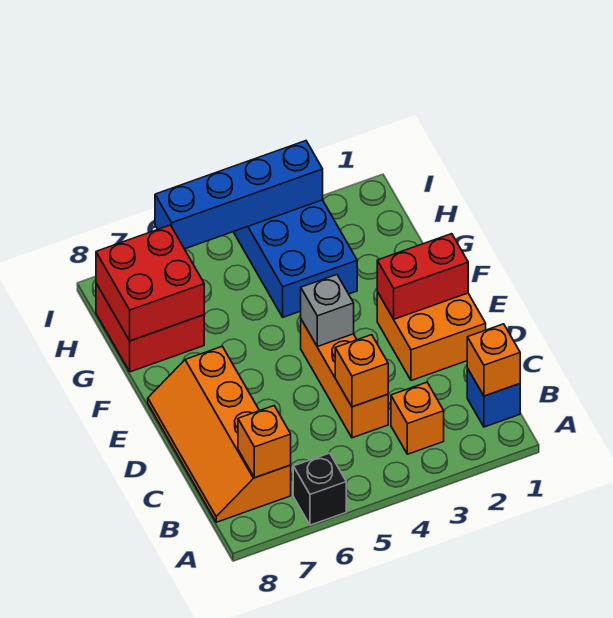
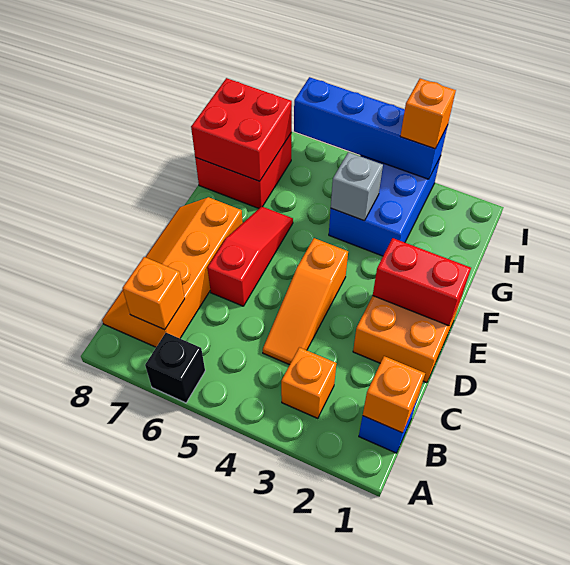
orange 1x3 brick [301,320,388,438] -> orange 1x3 slope [263,238,348,365]
orange 1x1 brick [335,335,388,407] -> orange 1x1 brick moved to [400,79,456,149]
none -> red 1x3 slope [207,206,293,306]
grey 1x1 brick [301,275,354,347] -> grey 1x1 brick moved to [331,152,383,221]

